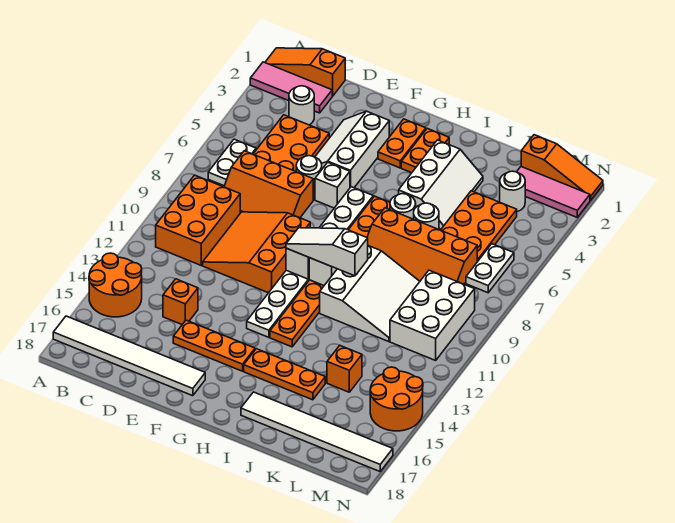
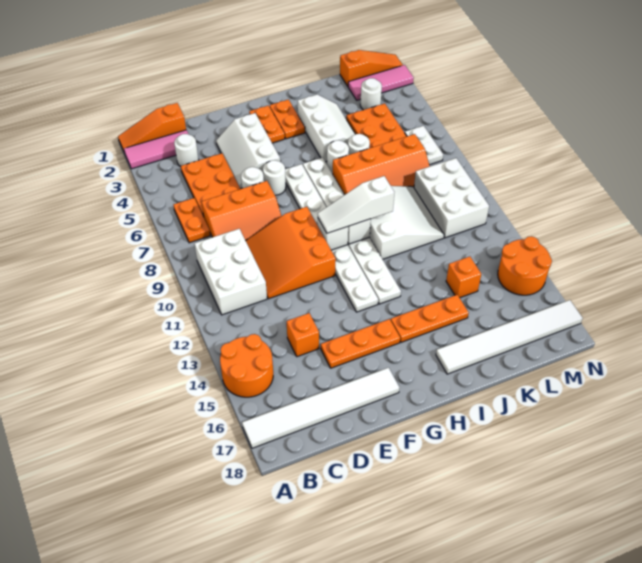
white 1x2 plate [208,139,256,186] -> orange 1x2 plate [174,198,210,243]
orange 2x3 brick [156,175,240,265] -> white 2x3 brick [195,229,267,315]
white 1x1 brick [315,162,350,208] -> white 1x1 round brick [263,160,286,195]
orange 1x8 plate [270,196,390,347] -> white 1x8 plate [303,158,401,304]

